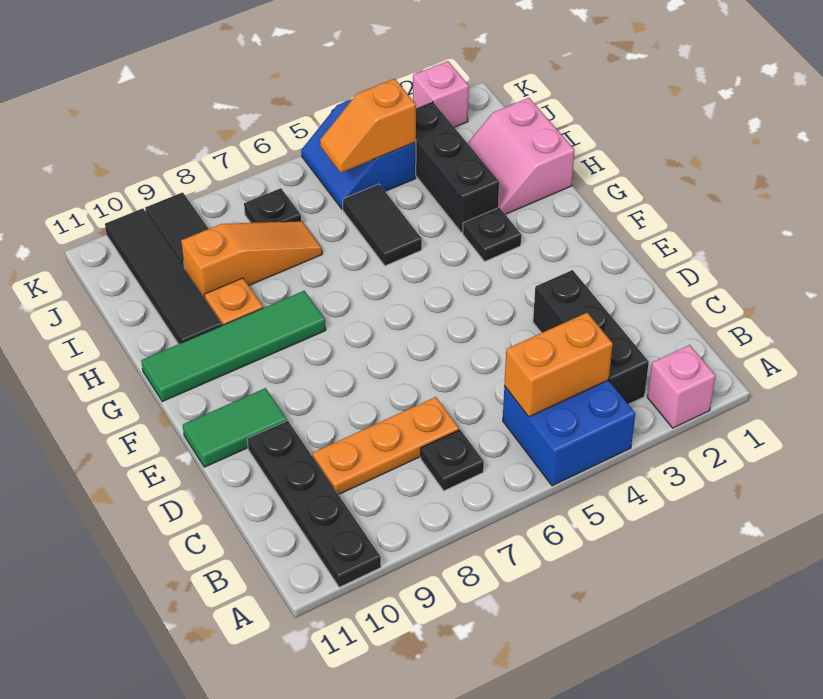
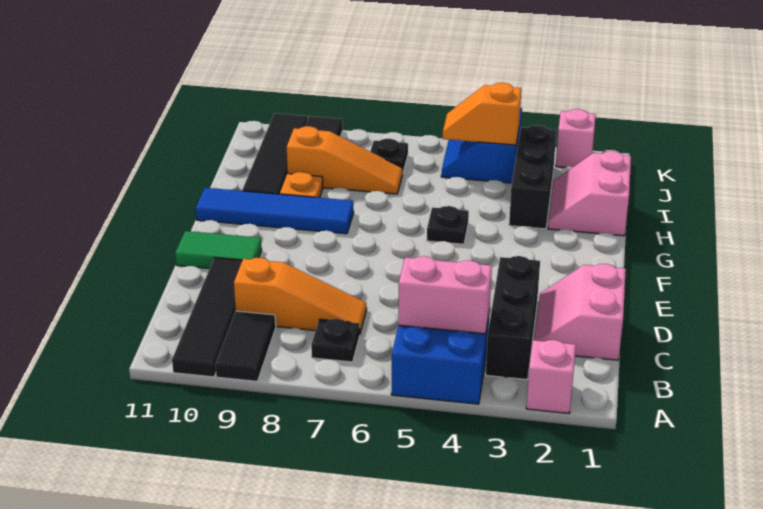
black 1x4 plate [247,421,381,587] -> black 1x4 tile [172,258,242,377]
orange 1x2 brick [504,313,613,417] -> pink 1x2 brick [398,256,492,334]
none -> pink 2x2 slope [534,264,626,360]
orange 1x3 plate [313,397,459,495] -> orange 1x3 slope [234,258,367,333]
black 1x1 plate [463,208,521,261] -> black 1x1 plate moved to [427,206,469,244]
green 1x4 tile [141,291,326,401] -> blue 1x4 tile [196,188,354,234]
black 1x2 tile [342,184,422,266] -> black 1x2 tile moved to [215,311,276,381]

